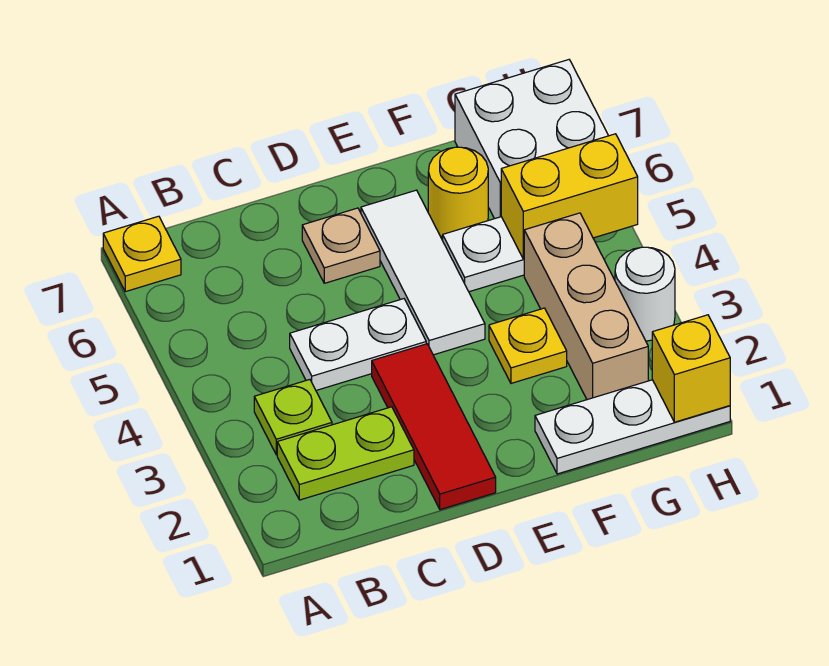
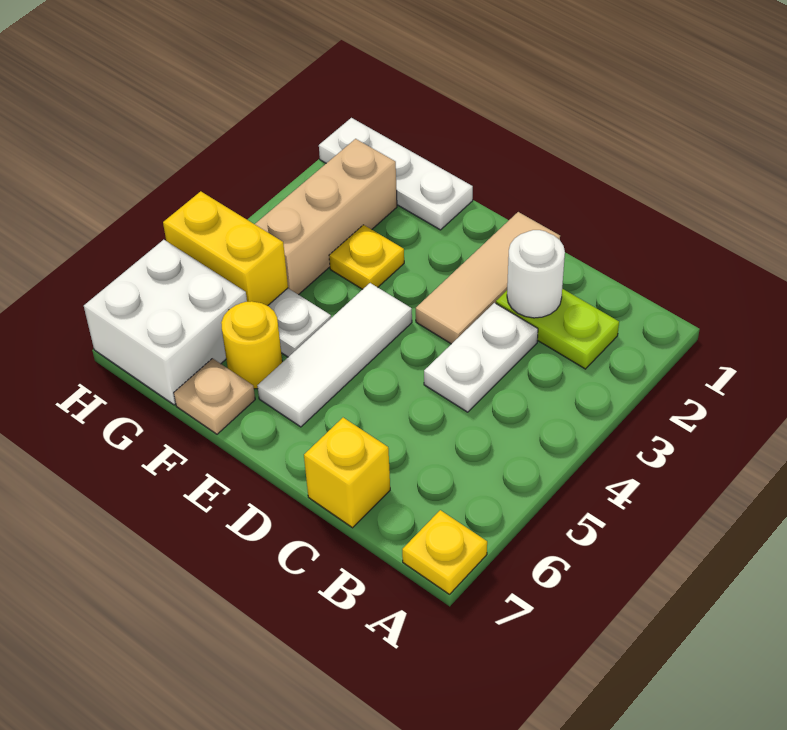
lime 1x1 plate [254,380,332,455] -> none
white 1x2 plate [290,299,426,390] -> white 1x2 plate turned to [424,303,538,412]
red 1x3 tile [372,344,496,510] -> tan 1x3 tile [416,212,560,344]
tan 1x1 plate [302,208,380,283] -> tan 1x1 plate moved to [174,359,255,434]
yellow 1x1 brick [652,315,730,422] -> yellow 1x1 brick moved to [304,418,390,528]
white 1x1 round brick [615,247,675,341] -> white 1x1 round brick moved to [507,230,565,318]

